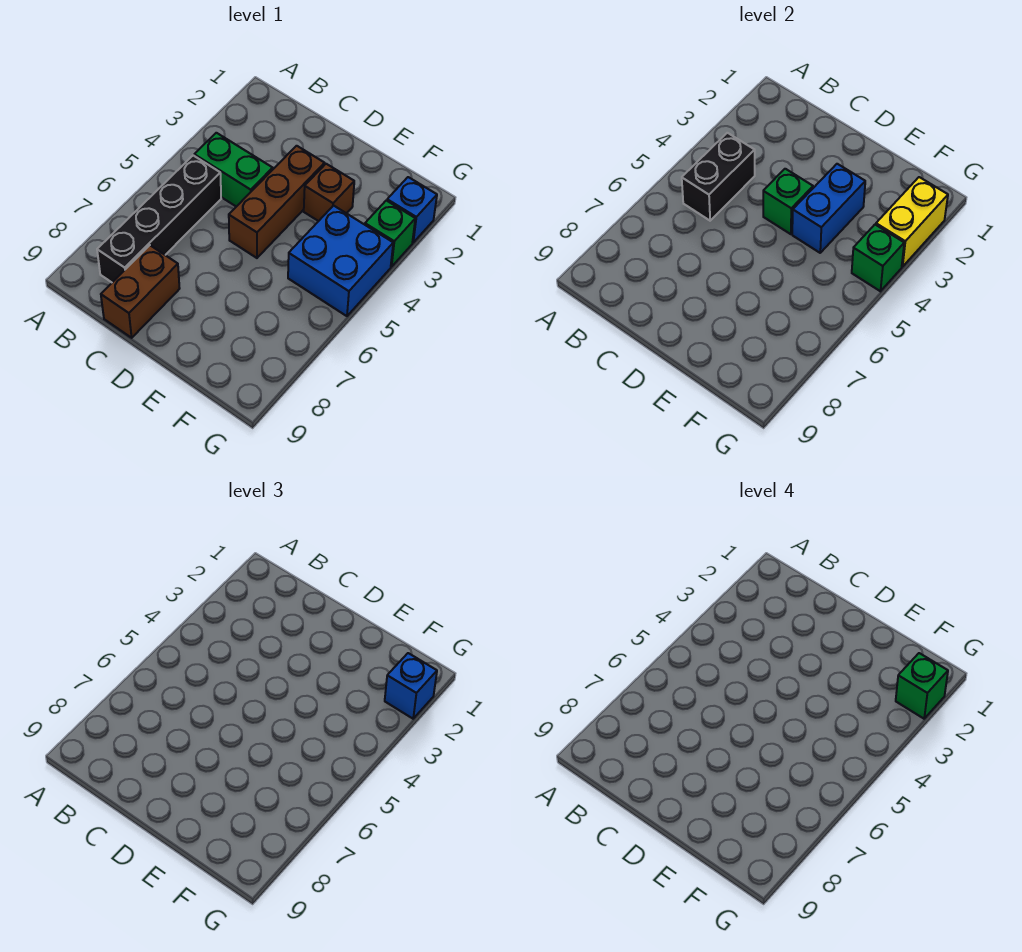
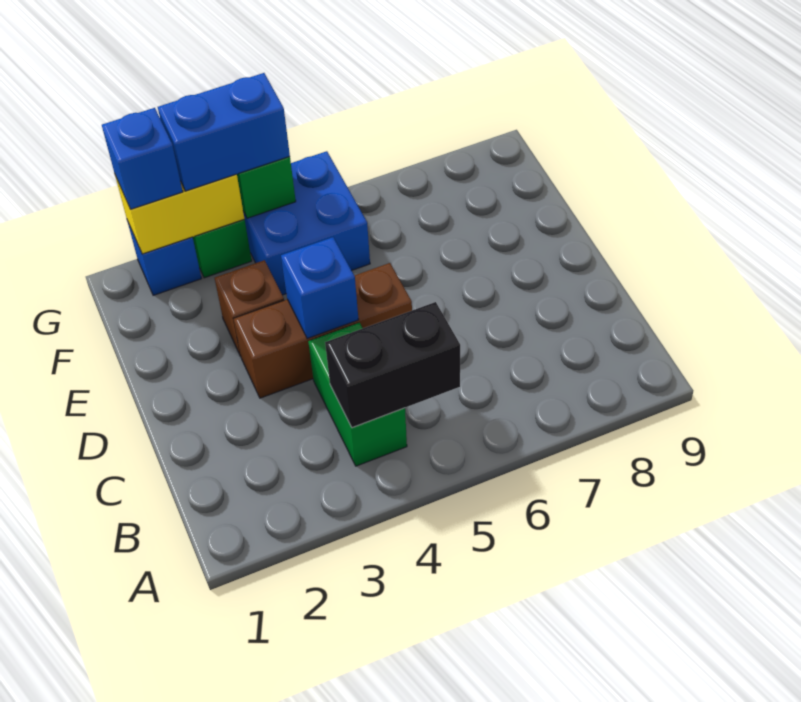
black 1x4 brick [97,155,221,282] -> none
brown 1x2 brick [101,245,180,338] -> none
green 1x1 brick [763,169,813,234] -> blue 1x1 brick [281,237,359,339]
blue 1x2 brick [792,164,865,253] -> blue 1x2 brick moved to [158,73,290,191]
green 1x1 brick [896,653,948,719] -> none

